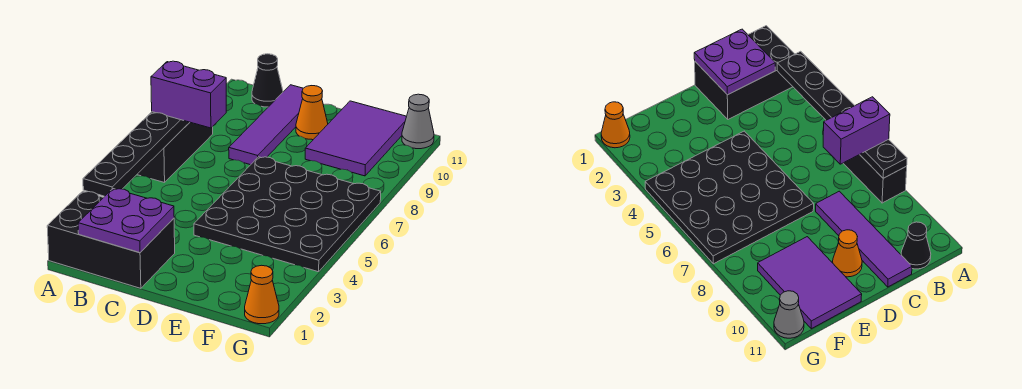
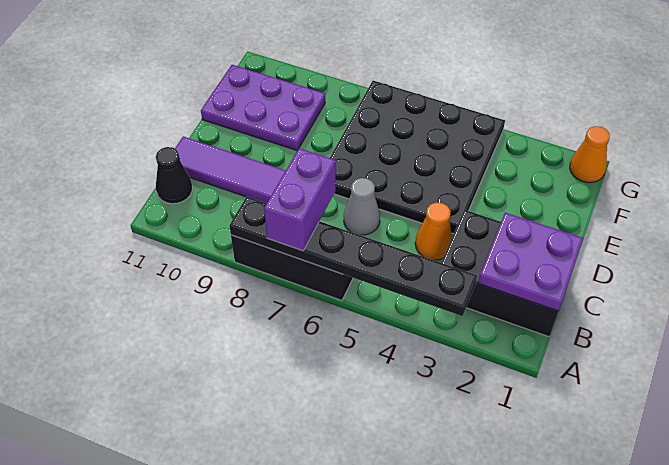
black 2x3 brick [47,191,175,288] -> black 2x3 brick turned to [441,210,558,337]
orange 1x1 cone [296,86,328,140] -> orange 1x1 cone moved to [415,202,452,260]
purple 2x3 tile [305,101,406,176] -> purple 2x3 plate [201,65,325,151]
grey 1x1 cone [402,94,434,149] -> grey 1x1 cone moved to [344,178,380,235]

